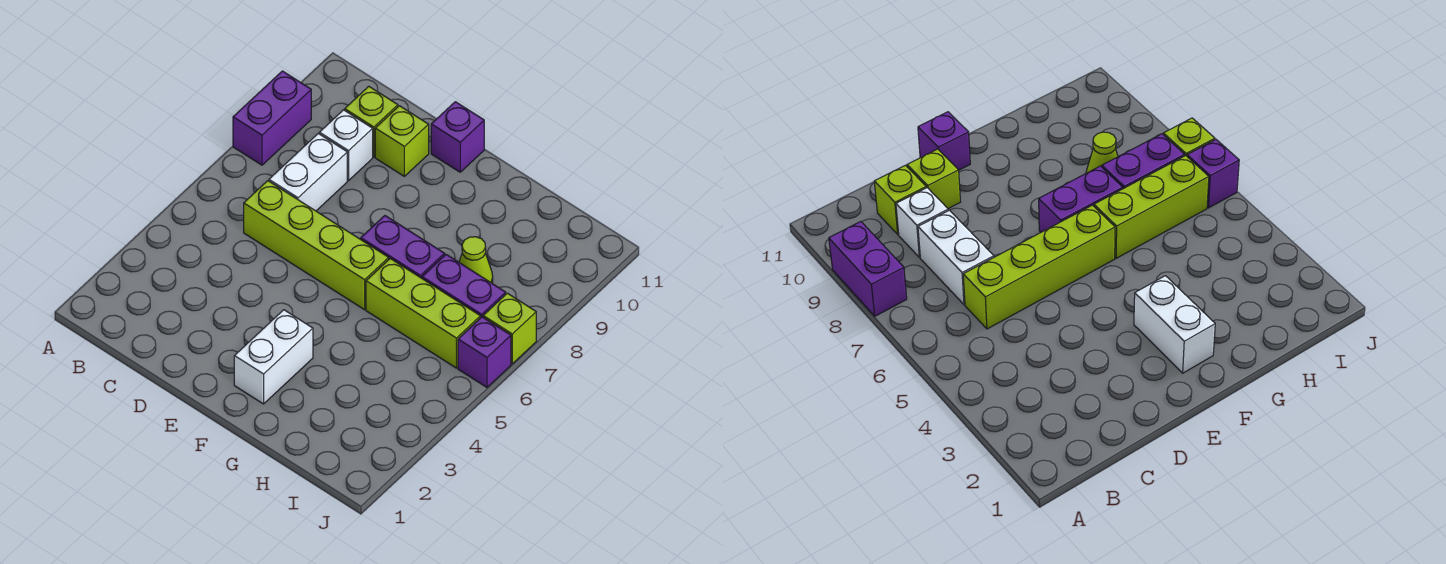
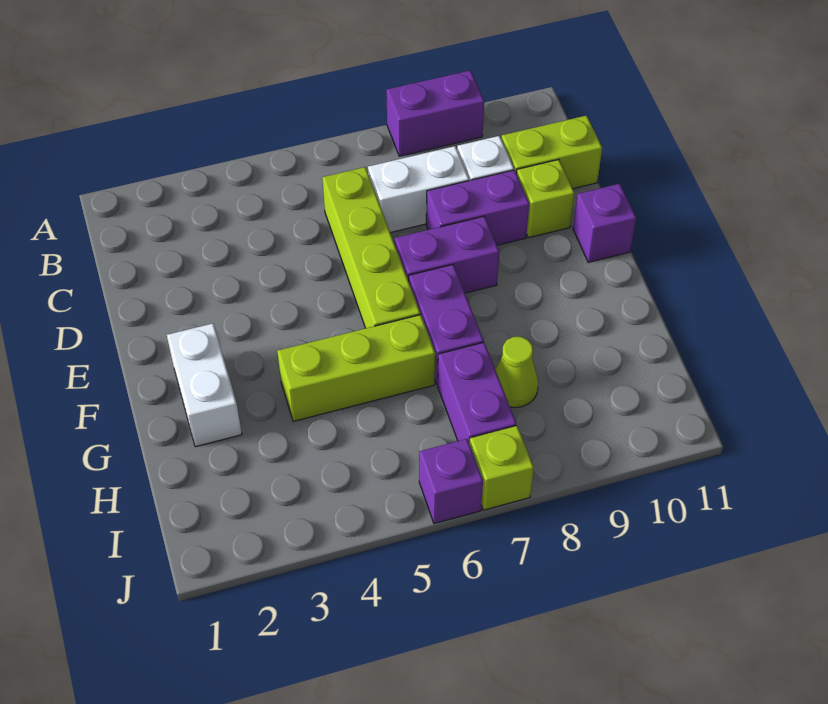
lime 1x1 brick [345,86,398,157] -> lime 1x2 brick [501,115,602,189]
none -> purple 1x2 brick [426,170,529,245]
none -> purple 1x2 brick [395,216,499,293]
white 1x2 brick [234,310,313,404] -> white 1x2 brick turned to [167,323,242,447]
lime 1x3 brick [366,259,481,368] -> lime 1x3 brick turned to [277,315,435,421]

